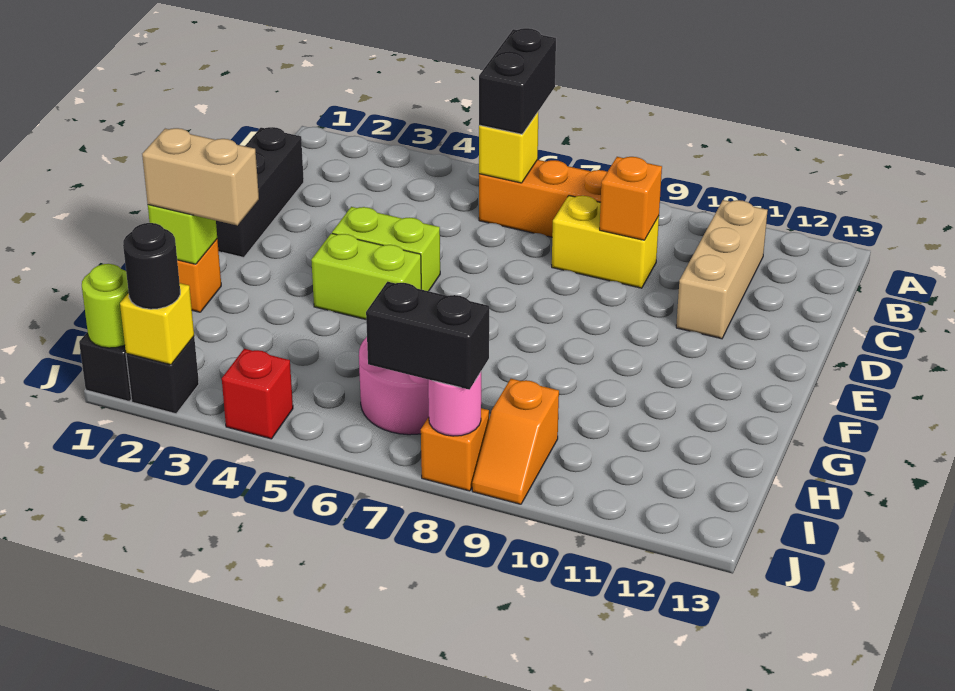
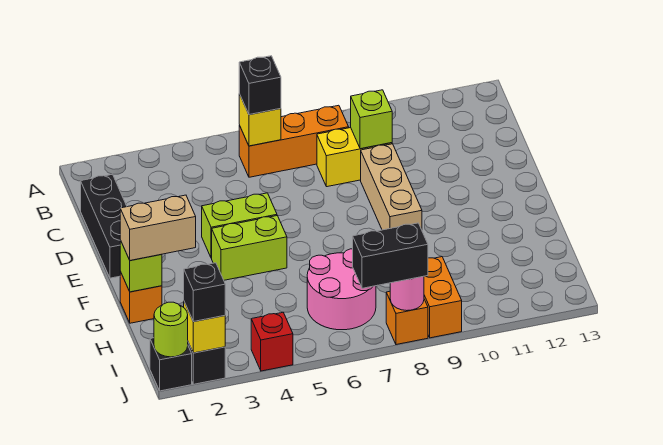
black 1x2 brick [479,28,556,134] -> black 1x1 brick [239,56,281,115]
tan 1x3 brick [676,200,768,339] -> tan 1x3 brick moved to [361,144,422,230]
orange 1x1 brick [600,157,662,240] -> lime 1x1 brick [351,90,392,149]
orange 1x2 slope [472,379,559,504] -> orange 1x2 brick [424,257,462,338]
black 1x1 round brick [123,223,180,309] -> black 1x1 brick [184,263,225,322]

